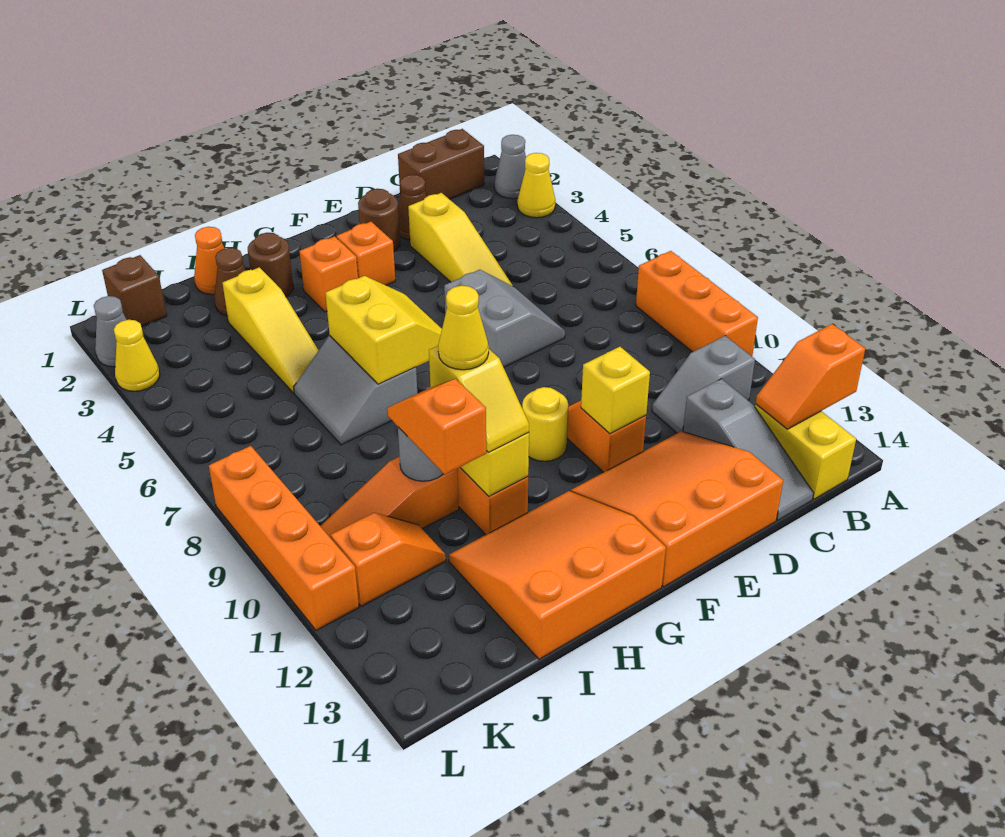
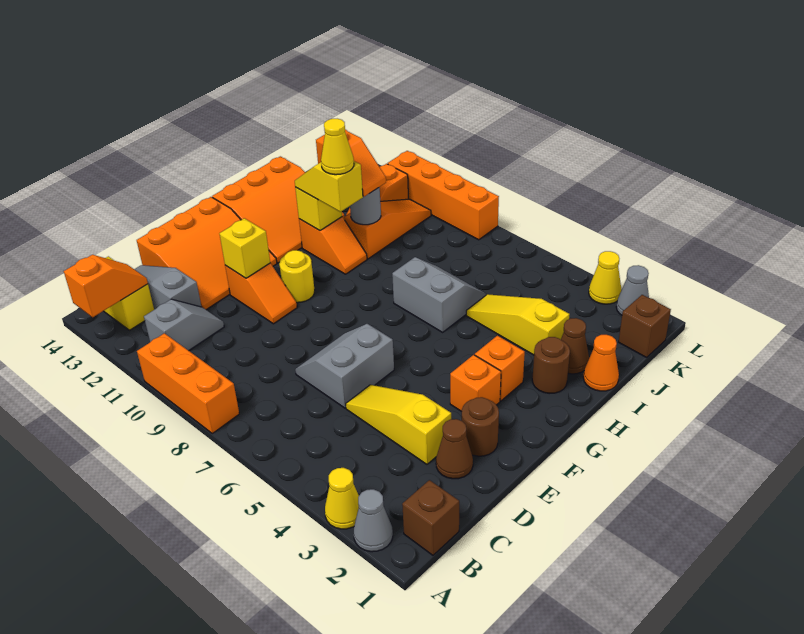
brown 1x2 brick [398,129,484,199] -> brown 1x1 brick [402,480,459,555]
grey 2x2 slope [444,270,565,367] -> grey 2x2 slope turned to [295,324,394,408]
yellow 2x2 slope [325,276,442,384] -> none

